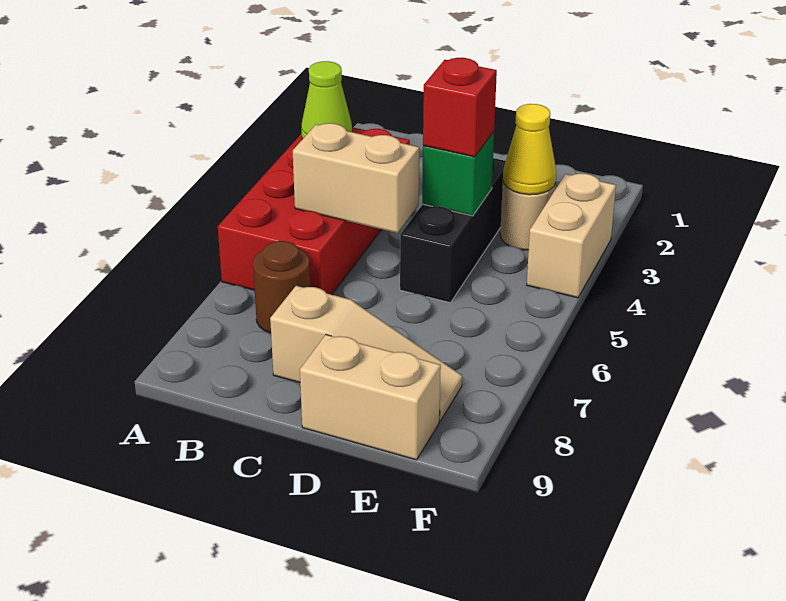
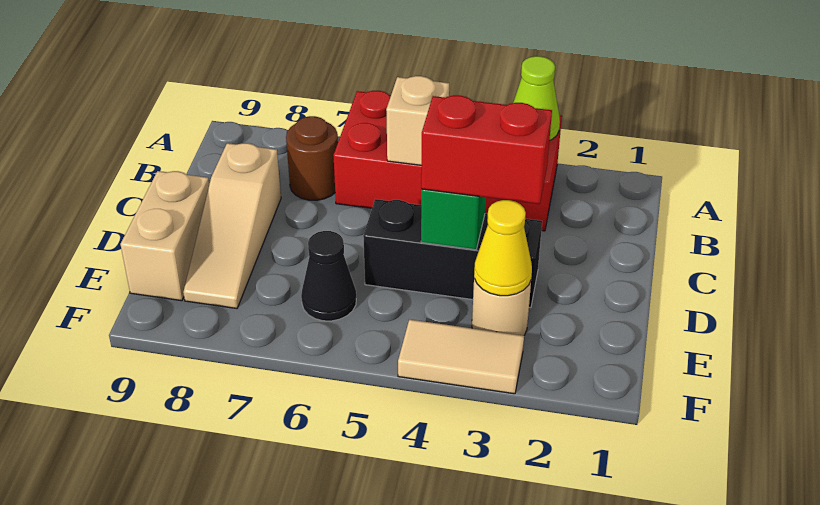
tan 1x2 brick [293,123,419,233] -> tan 1x1 brick [386,76,449,165]
red 1x1 brick [423,58,497,157] -> red 1x2 brick [421,95,552,204]
none -> black 1x1 cone [301,231,356,321]
tan 1x2 brick [527,174,616,298] -> tan 1x2 tile [398,320,524,394]

